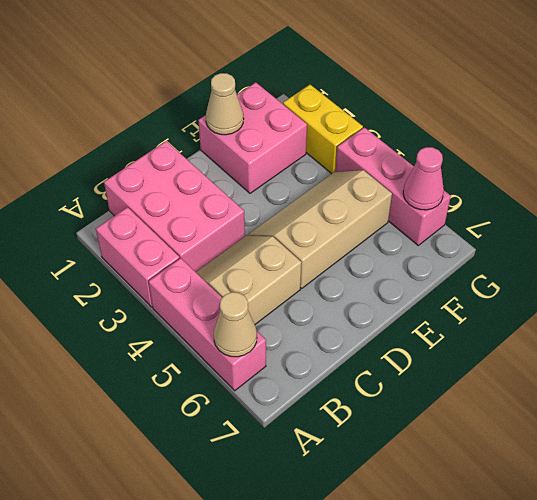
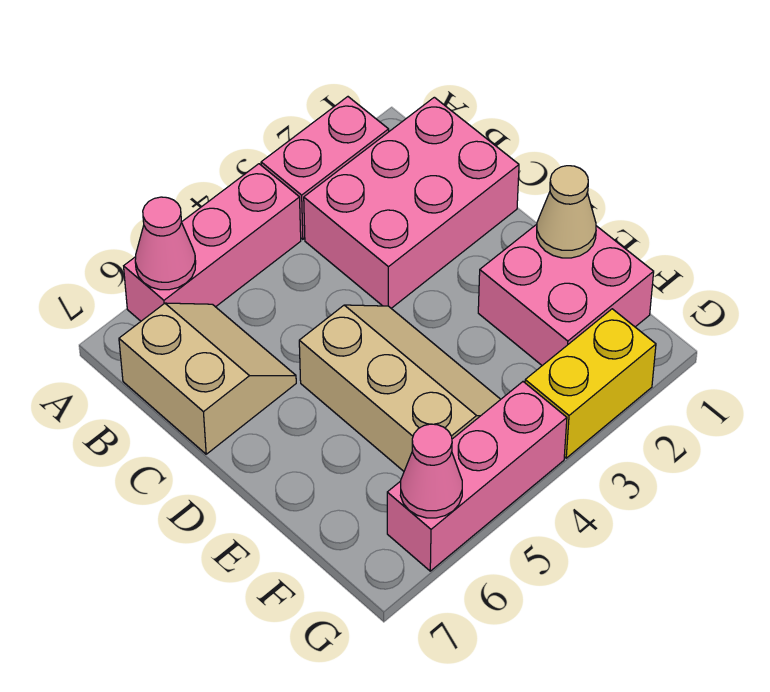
tan 1x1 cone [214,292,257,357] -> pink 1x1 cone [135,197,196,290]
tan 2x2 slope [196,236,301,324] -> tan 2x2 slope moved to [119,303,296,454]

